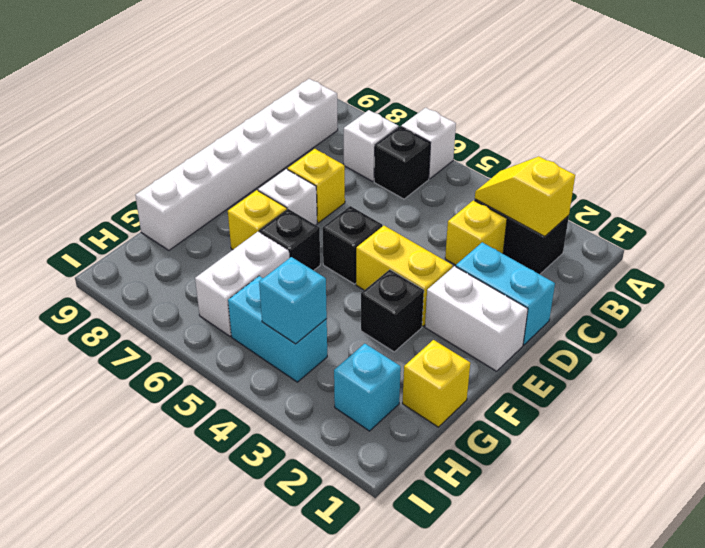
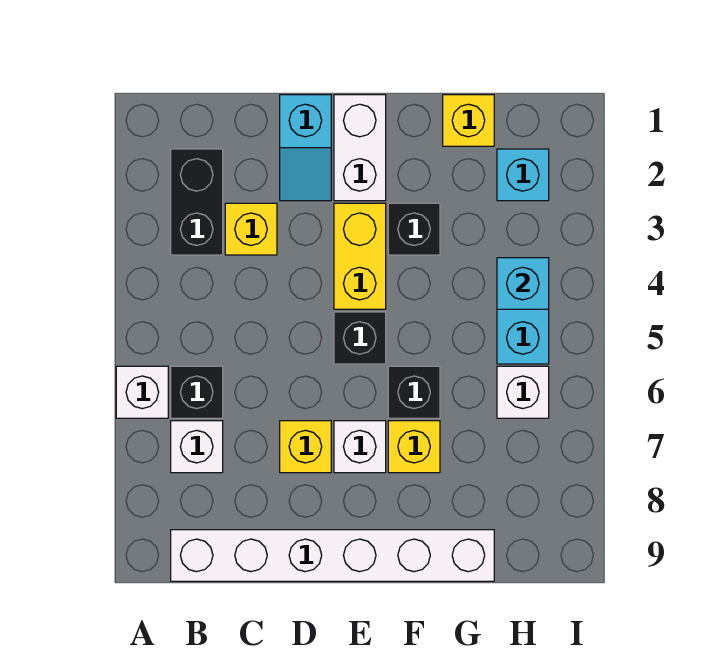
yellow 1x2 slope [475,157,575,236] -> none
cyan 1x2 brick [456,242,555,345] -> cyan 1x2 slope [280,95,331,201]
white 1x2 brick [195,232,289,336] -> white 1x1 brick [497,366,549,418]

